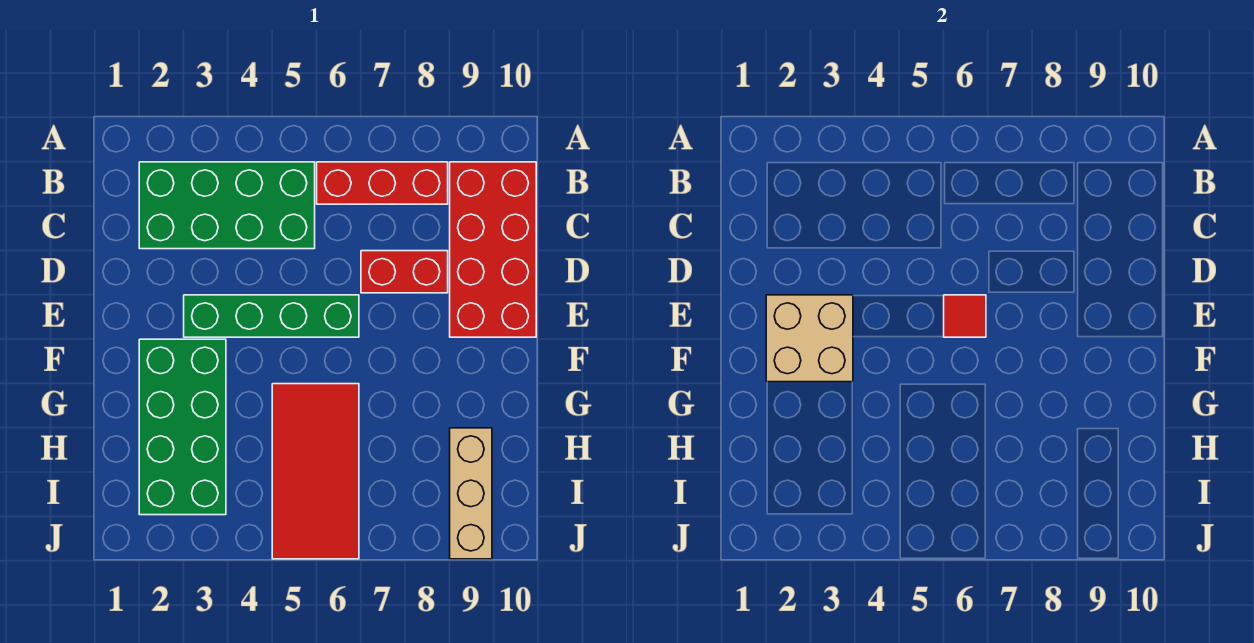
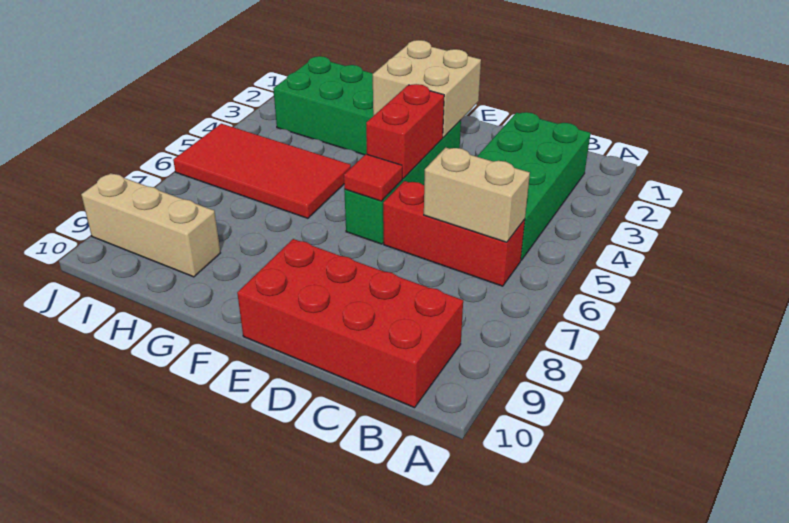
red 1x3 brick [317,162,448,204] -> red 1x3 brick turned to [383,181,525,286]
none -> tan 1x2 brick [424,148,530,242]
red 1x2 brick [361,251,448,293] -> red 1x2 brick moved to [366,84,444,179]

